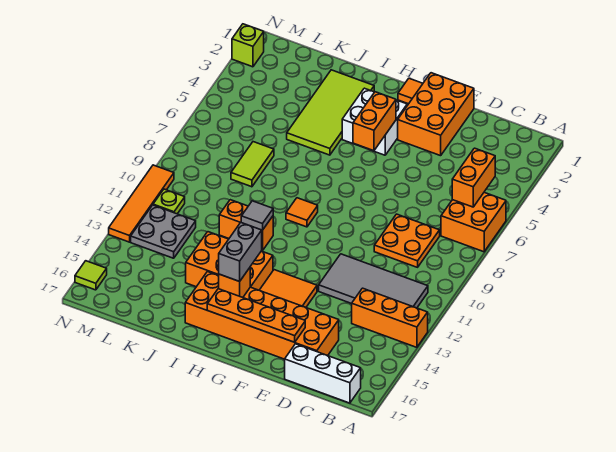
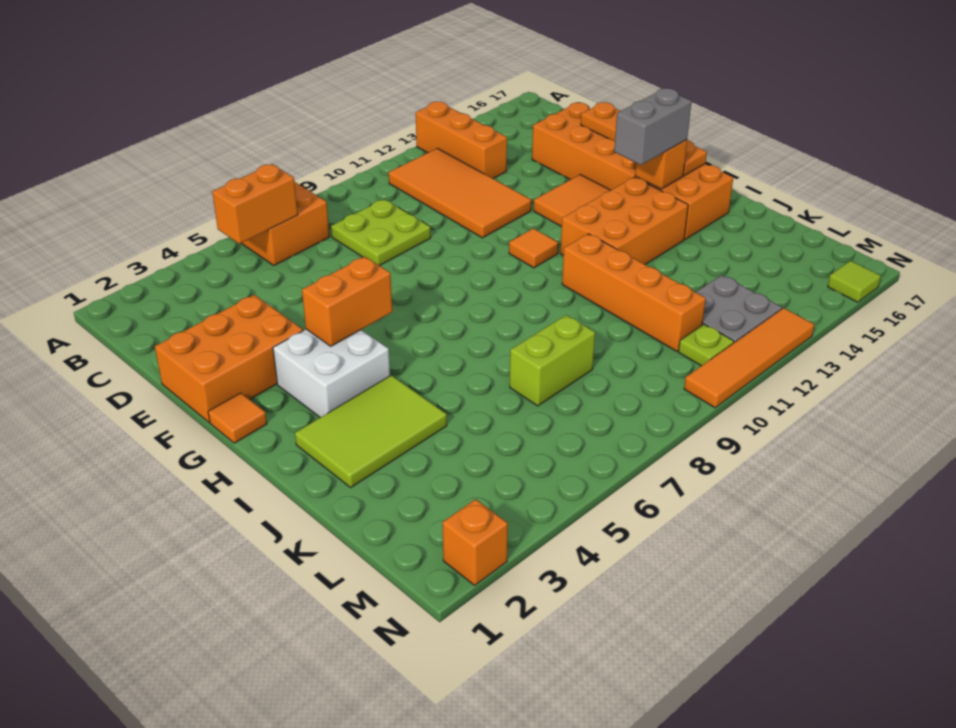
grey 2x4 tile [319,254,428,308] -> orange 2x4 tile [389,148,531,238]
white 1x3 brick [285,344,361,403] -> none
orange 2x2 plate [374,214,440,267] -> lime 2x2 plate [331,199,431,266]
orange 1x1 tile [286,198,318,227] -> orange 1x1 tile moved to [509,228,558,268]
orange 2x3 brick [186,232,273,290] -> orange 2x3 brick turned to [560,177,688,264]
lime 2x4 tile [287,70,374,155] -> lime 2x3 tile [295,375,447,488]
orange 1x2 brick [219,200,273,251] -> orange 1x4 brick [562,234,706,351]
grey 1x1 tile [241,201,273,230] -> none
lime 1x2 tile [231,142,274,187] -> lime 1x2 brick [510,315,595,406]
lime 1x1 brick [232,24,264,67] -> orange 1x1 brick [443,499,508,585]

